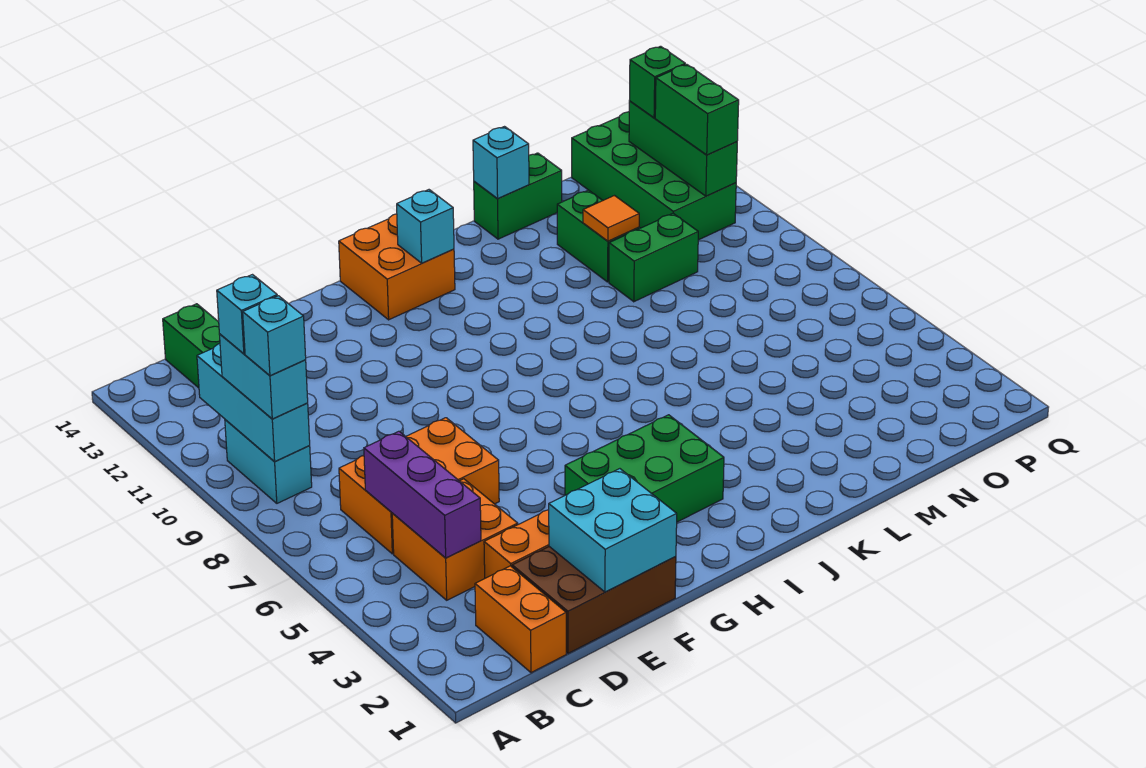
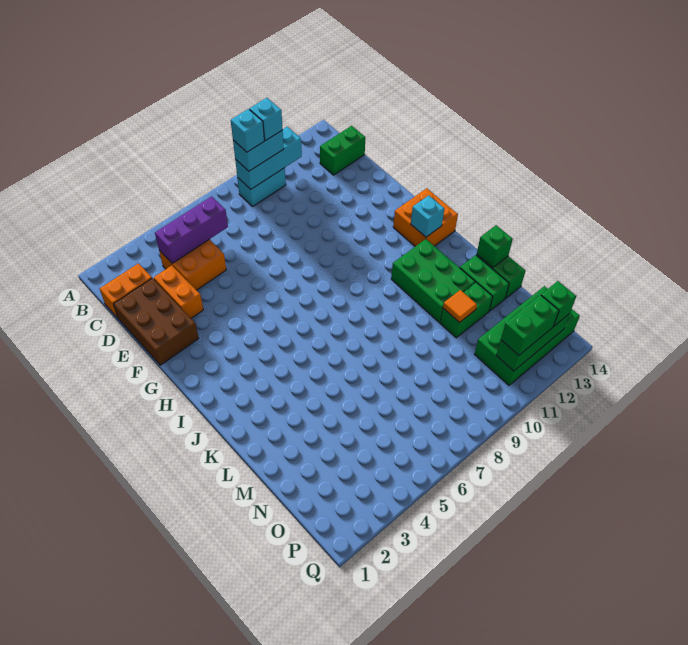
orange 2x3 brick [339,418,499,554] -> none
cyan 2x2 brick [549,469,677,592] -> none
green 2x3 brick [565,415,724,522] -> green 2x3 brick moved to [391,239,475,322]
cyan 1x1 brick [473,127,529,198] -> green 1x1 brick [477,225,513,268]
green 1x2 brick [609,213,698,302] -> green 1x2 brick moved to [460,255,509,311]

